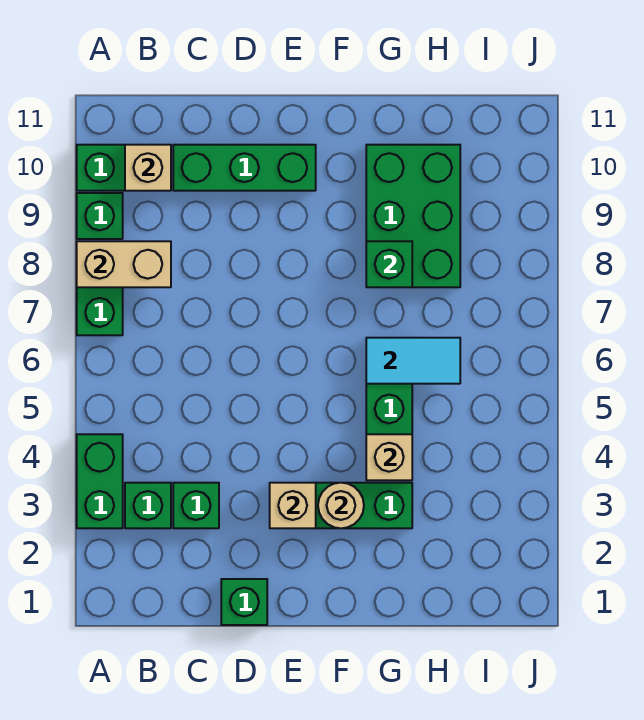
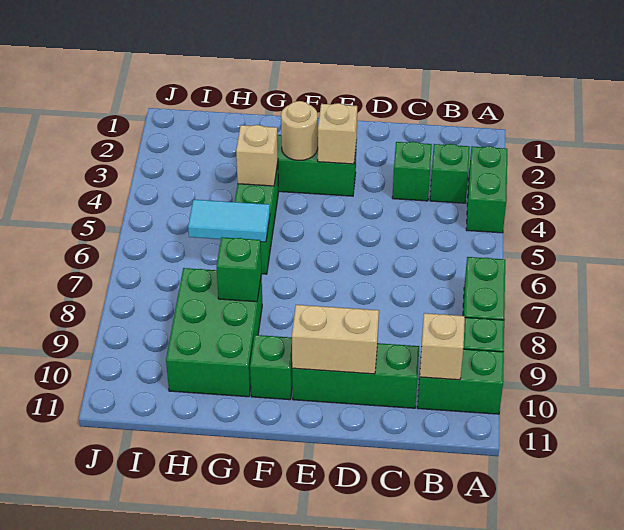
tan 1x2 brick [77,241,171,287] -> tan 1x2 brick moved to [292,305,379,374]
green 1x1 brick [221,579,267,625] -> green 1x1 brick moved to [250,335,293,400]

